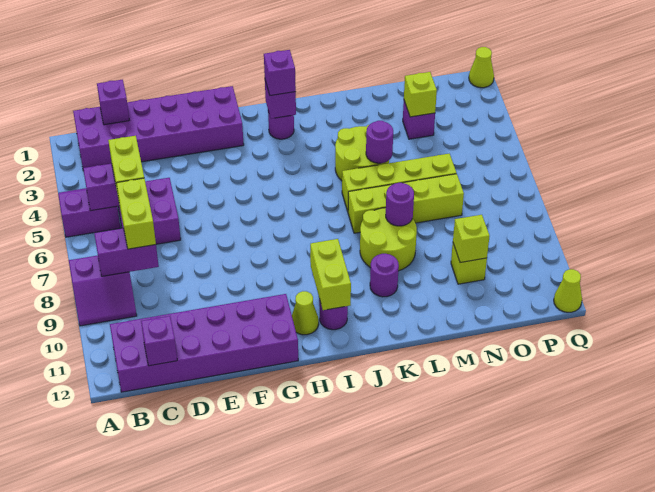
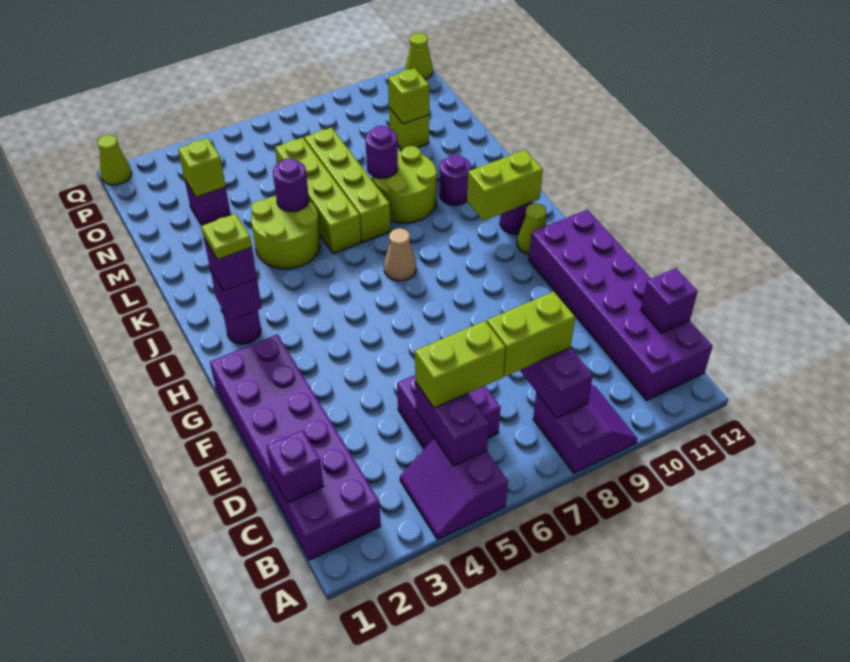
none -> lime 1x1 plate [201,214,252,260]
none -> tan 1x1 cone [384,228,416,281]

